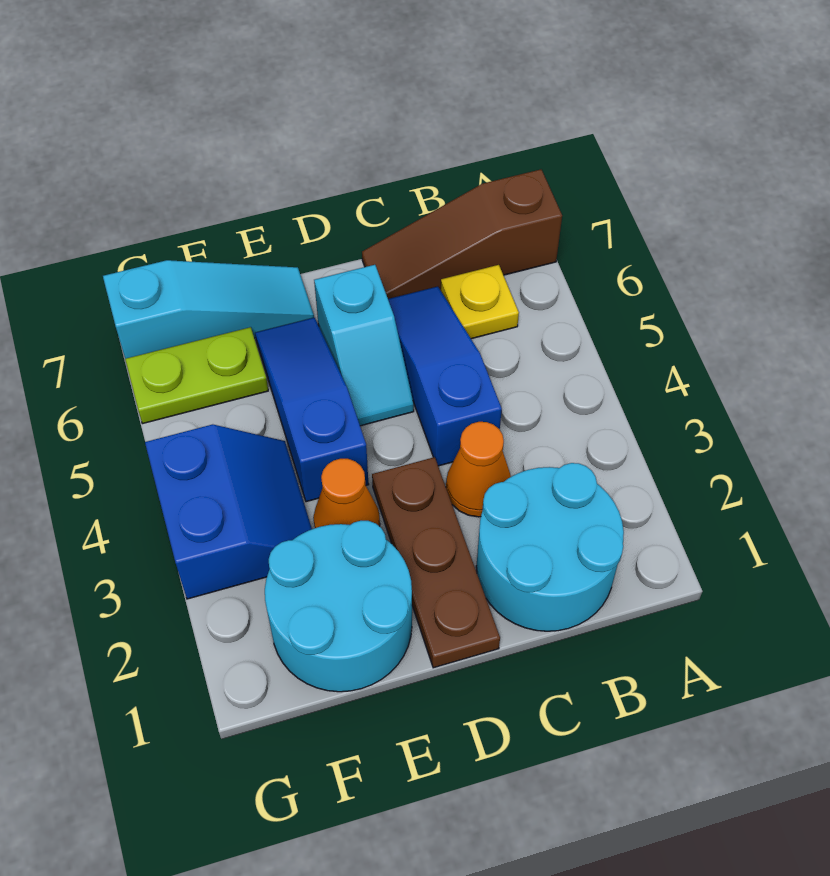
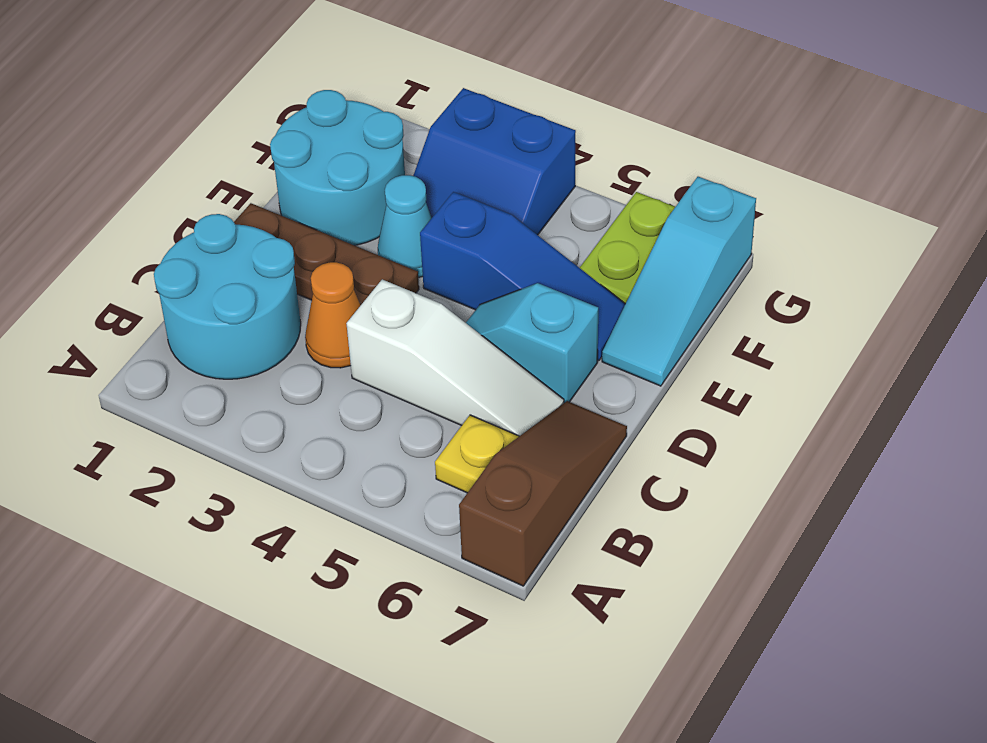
blue 1x3 slope [388,286,502,466] -> white 1x3 slope [346,280,564,436]
orange 1x1 cone [313,459,380,528] -> cyan 1x1 cone [378,175,432,277]

